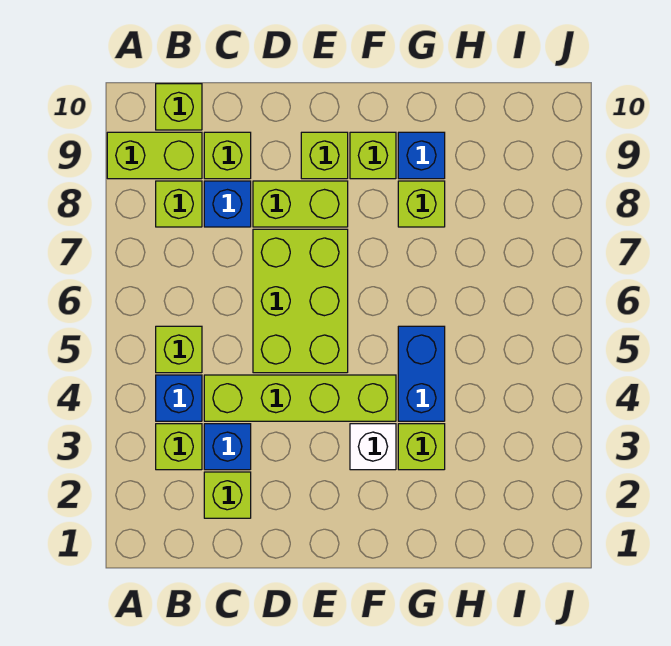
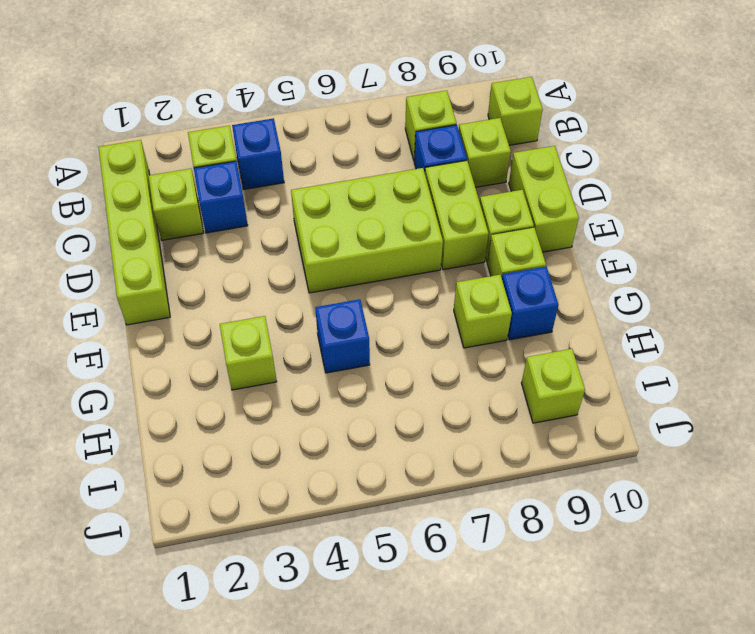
lime 1x2 brick [107,132,202,179] -> lime 1x2 brick moved to [509,146,579,252]
lime 1x1 brick [156,326,202,373] -> lime 1x1 brick moved to [521,349,585,423]
lime 1x4 brick [204,375,396,421] -> lime 1x4 brick moved to [98,140,170,325]
white 1x1 brick [350,424,396,470] -> none
blue 1x2 brick [398,326,445,421] -> blue 1x1 brick [315,299,370,373]

